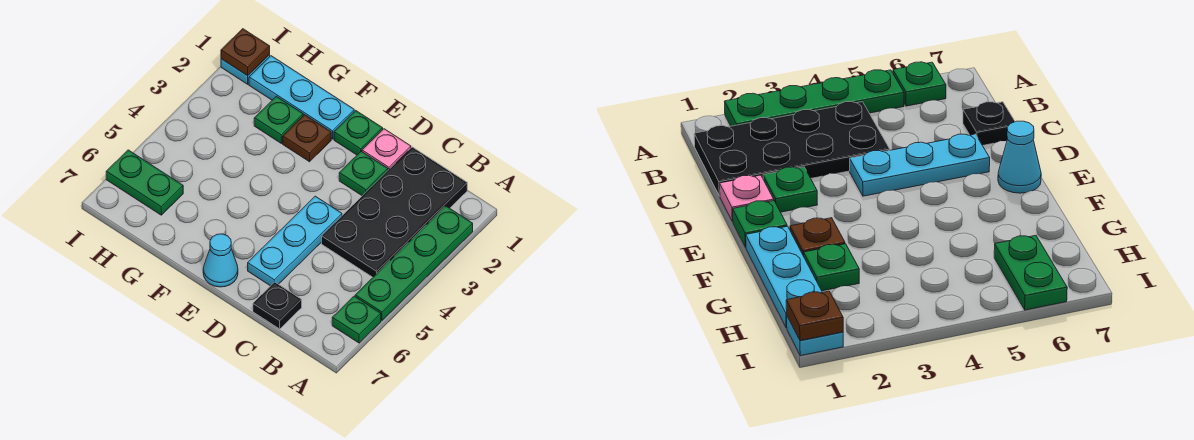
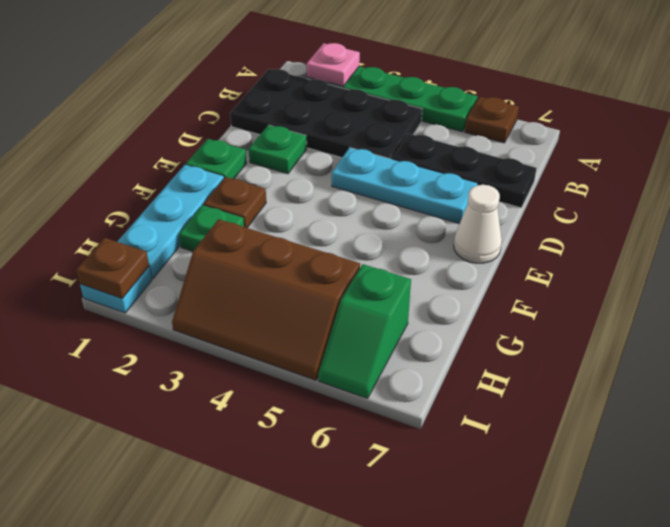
green 1x1 plate [332,296,381,343] -> brown 1x1 plate [465,97,519,143]
black 1x1 plate [253,282,302,329] -> black 1x3 plate [393,134,537,208]
pink 1x1 plate [362,129,411,170] -> pink 1x1 plate moved to [307,43,360,86]
cyan 1x1 cone [203,234,238,287] -> white 1x1 cone [454,185,502,263]
none -> brown 2x3 slope [172,219,360,380]
green 1x2 plate [106,150,183,215] -> green 1x2 slope [318,264,411,398]

